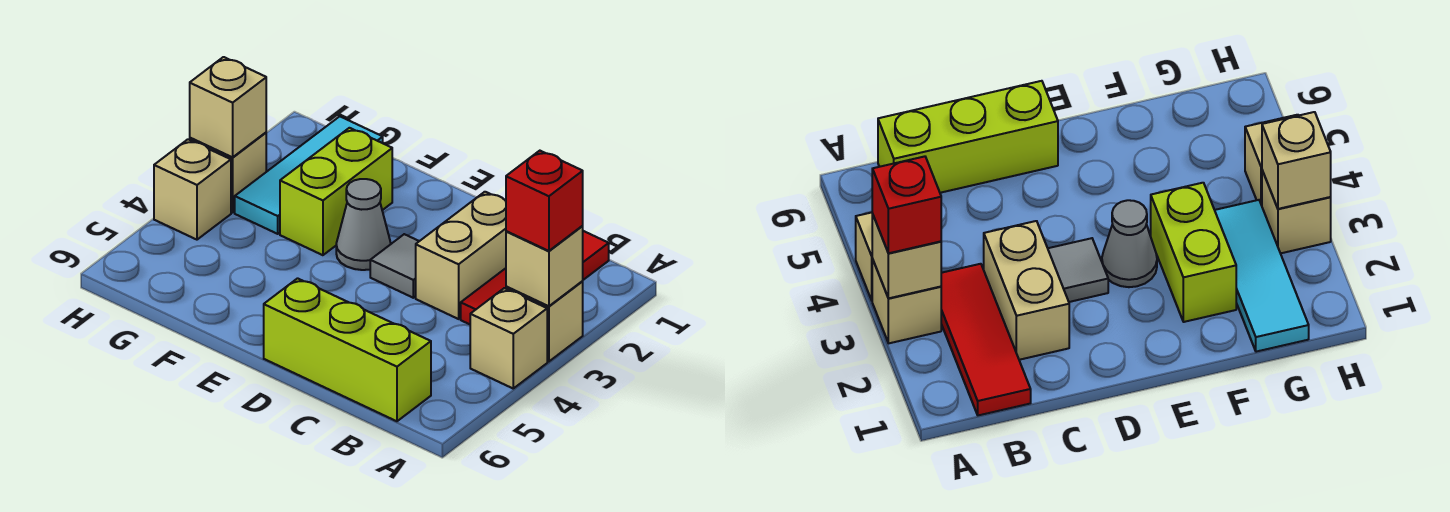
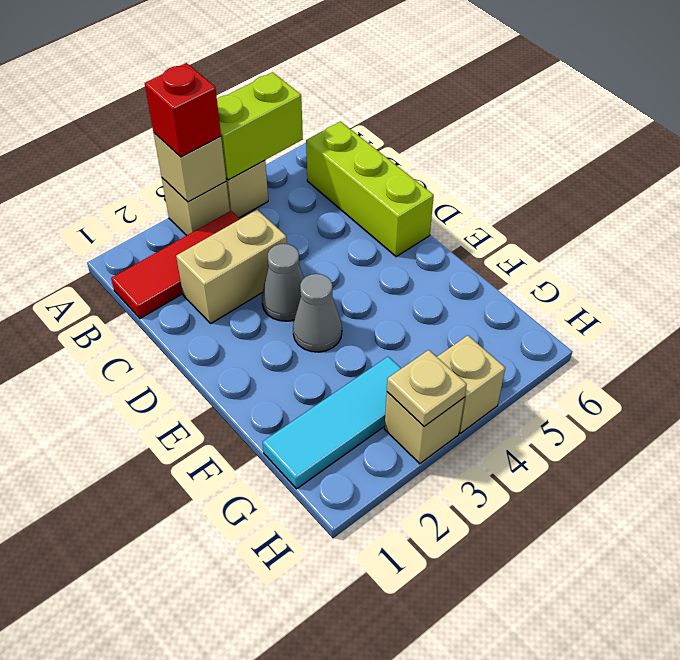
grey 1x1 tile [370,234,419,298] -> grey 1x1 cone [262,244,304,321]
lime 1x2 brick [280,128,392,255] -> lime 1x2 brick moved to [217,72,303,180]
tan 1x1 brick [190,57,266,157] -> tan 1x1 plate [387,350,467,426]

